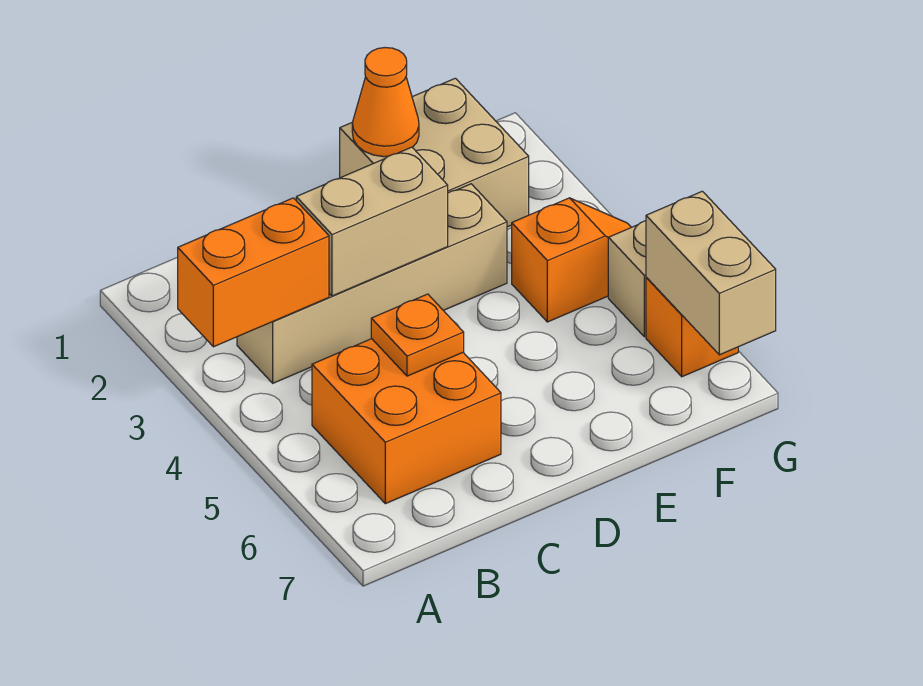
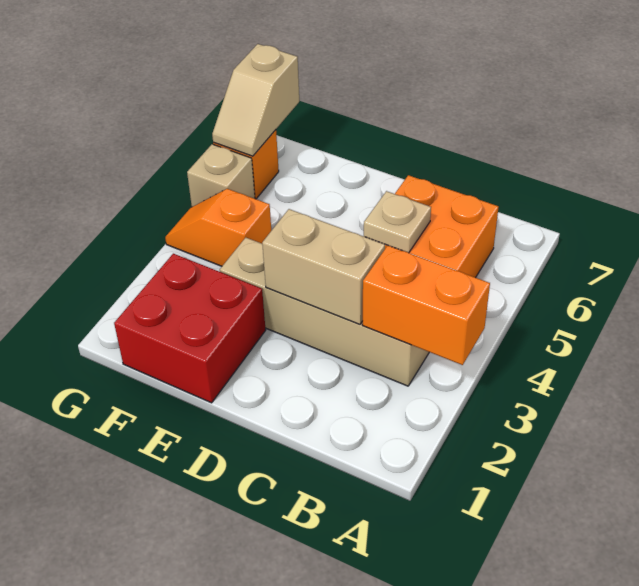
orange 1x1 plate [371,294,464,376] -> tan 1x1 plate [364,191,431,253]
tan 2x2 brick [340,78,529,227] -> red 2x2 brick [114,254,266,403]
orange 1x1 cone [352,48,419,157] -> none
tan 1x2 brick [646,191,776,355] -> tan 1x2 slope [212,44,299,156]

